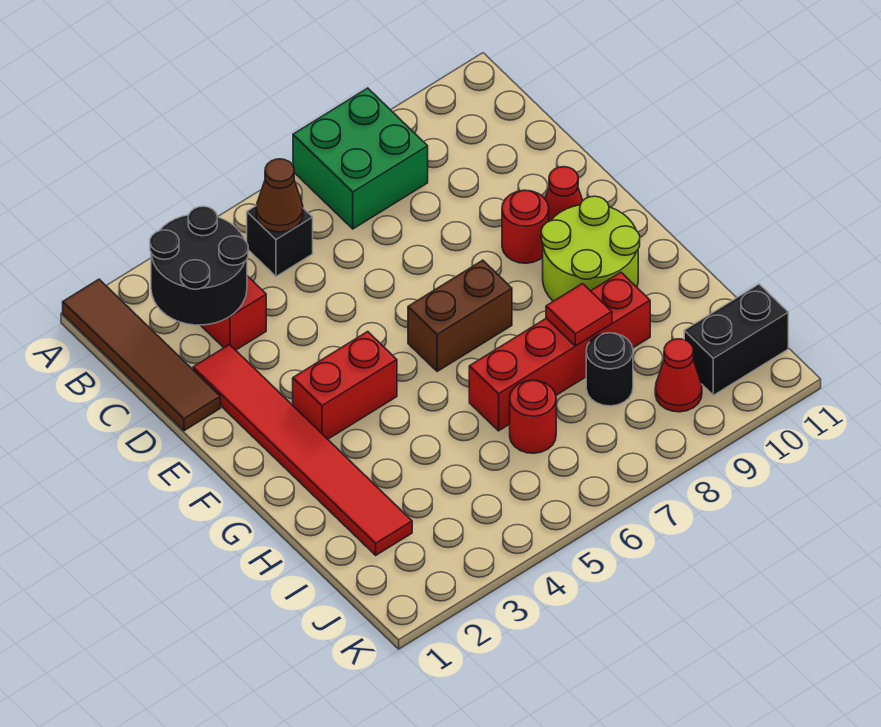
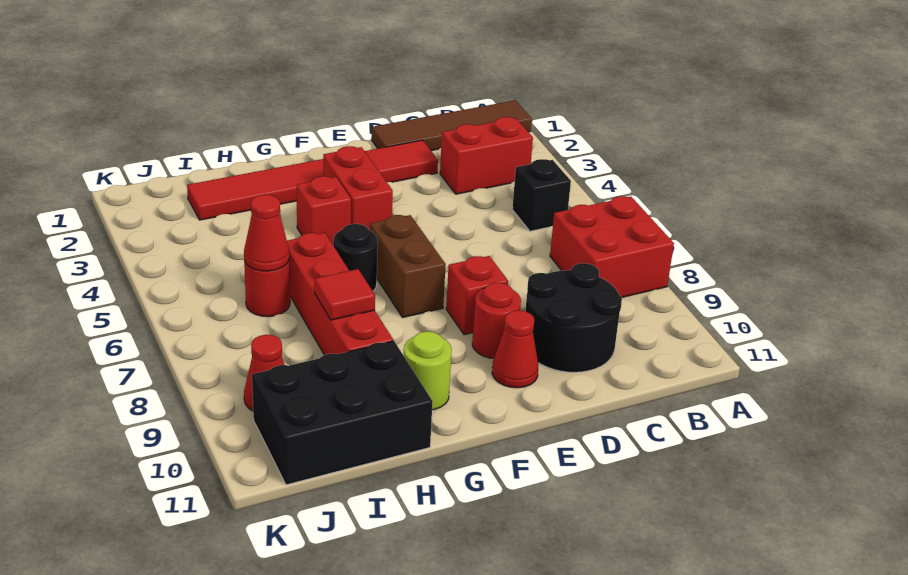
green 2x2 brick [293,88,428,229] -> red 2x2 brick [550,196,674,298]
black 2x2 round brick [150,206,248,325] -> black 2x2 round brick moved to [525,263,622,372]
brown 1x1 cone [256,159,303,232] -> none
none -> red 1x1 brick [446,256,508,335]
lime 2x2 round brick [541,196,640,301] -> lime 1x1 round brick [404,332,452,410]
none -> red 1x1 brick [297,176,351,244]
none -> red 1x1 cone [244,195,290,271]
black 1x1 round brick [586,333,633,406] -> black 1x1 round brick moved to [333,224,378,291]
black 1x2 brick [684,284,788,395] -> black 2x3 brick [252,341,433,485]

